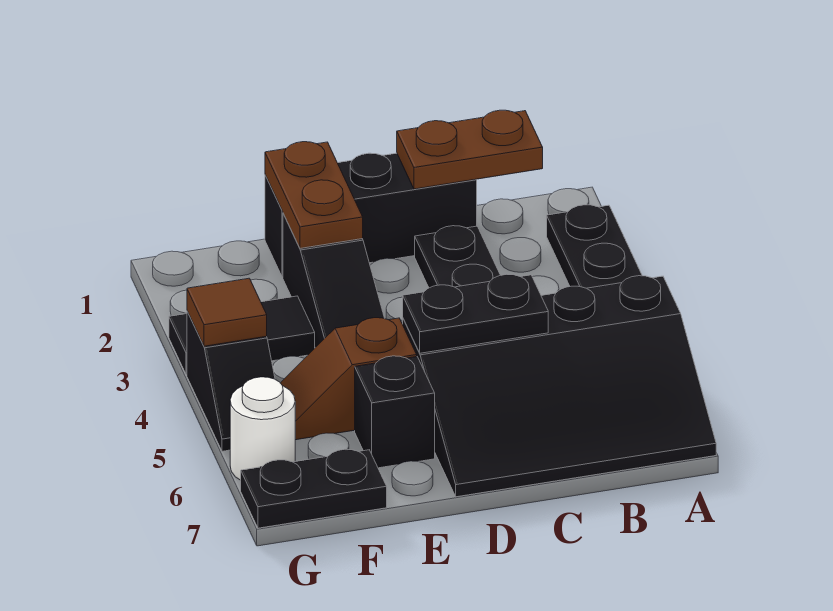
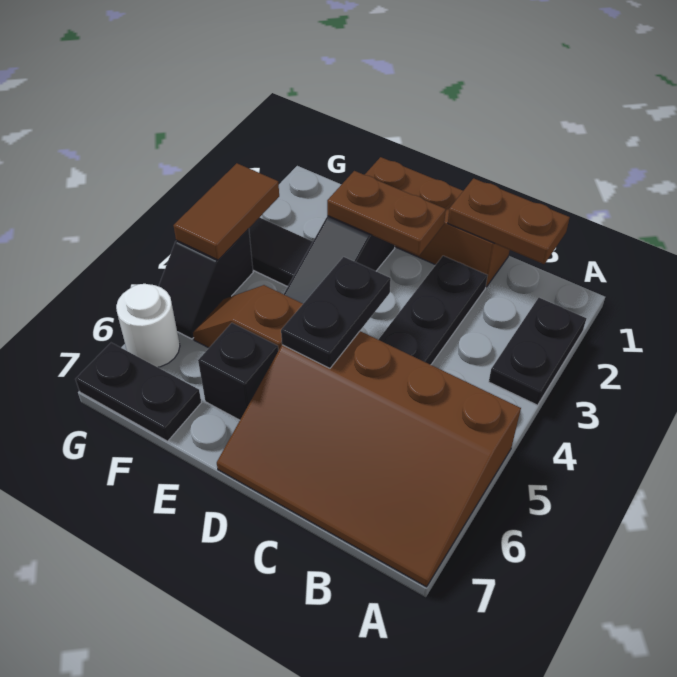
black 3x4 slope [403,276,716,497] -> brown 3x4 slope [217,331,521,587]
black 1x3 brick [265,153,477,277] -> brown 1x3 brick [365,157,510,287]
black 1x2 plate [403,274,548,353] -> black 1x2 plate turned to [281,257,391,368]
brown 1x2 plate [265,142,363,248] -> brown 1x2 plate turned to [327,171,446,256]
brown 1x1 tile [187,278,267,346] -> brown 1x2 tile [173,163,279,260]

